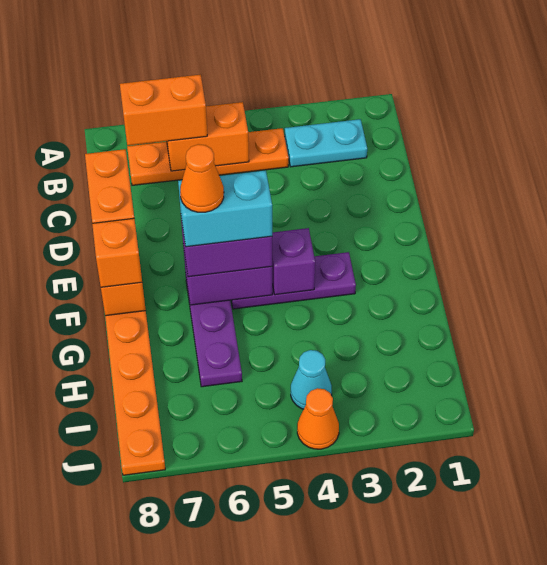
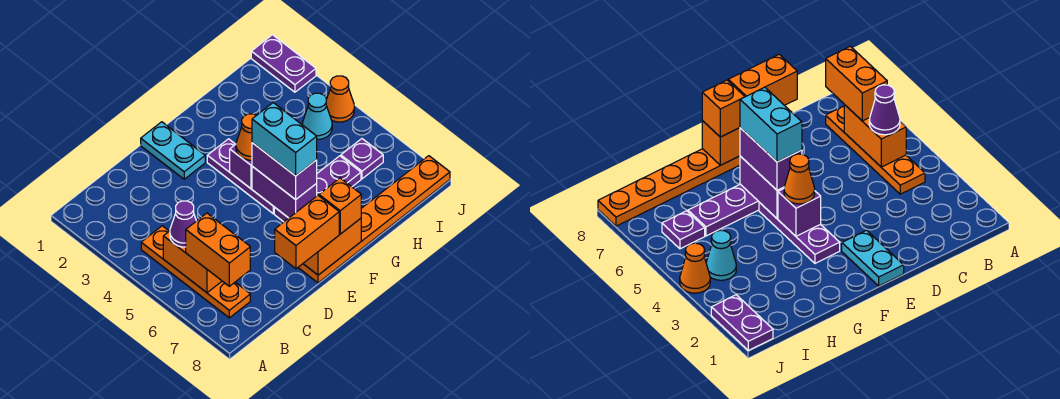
cyan 1x2 plate [285,119,367,167] -> cyan 1x2 plate moved to [141,122,205,179]
none -> purple 1x1 cone [170,201,196,247]
orange 1x1 cone [180,144,224,212] -> orange 1x1 cone moved to [236,114,256,160]
none -> purple 1x1 plate [341,139,383,179]
none -> purple 1x2 plate [251,35,316,92]

